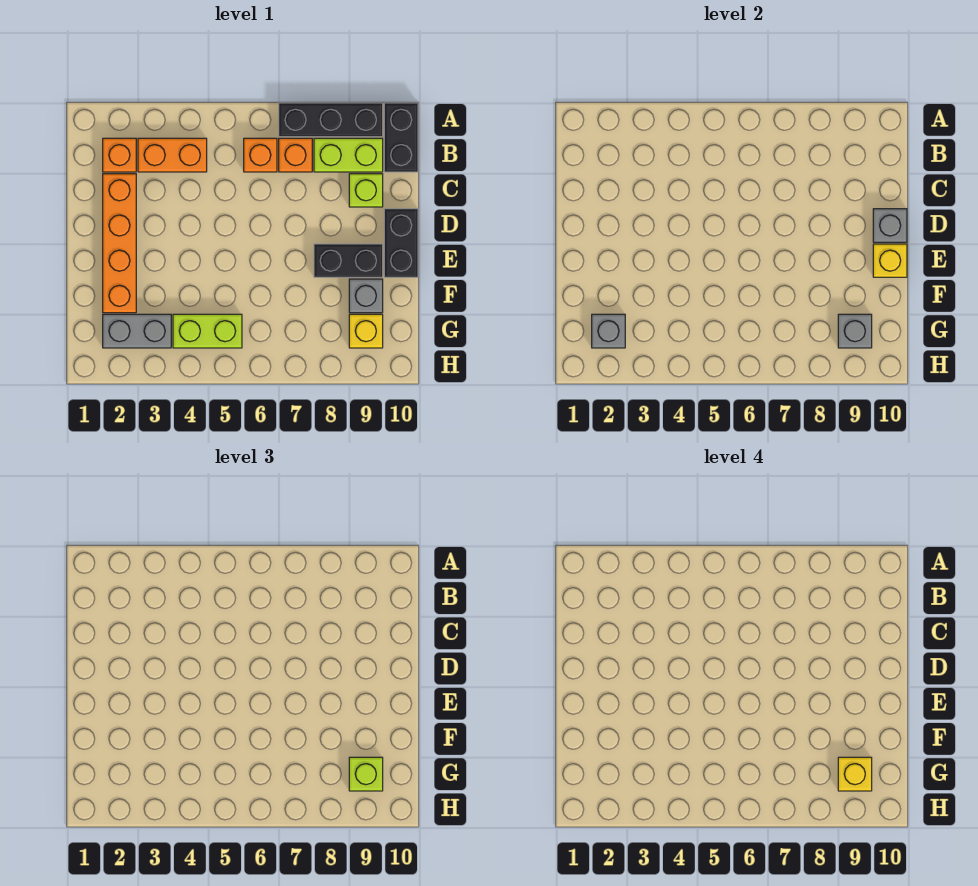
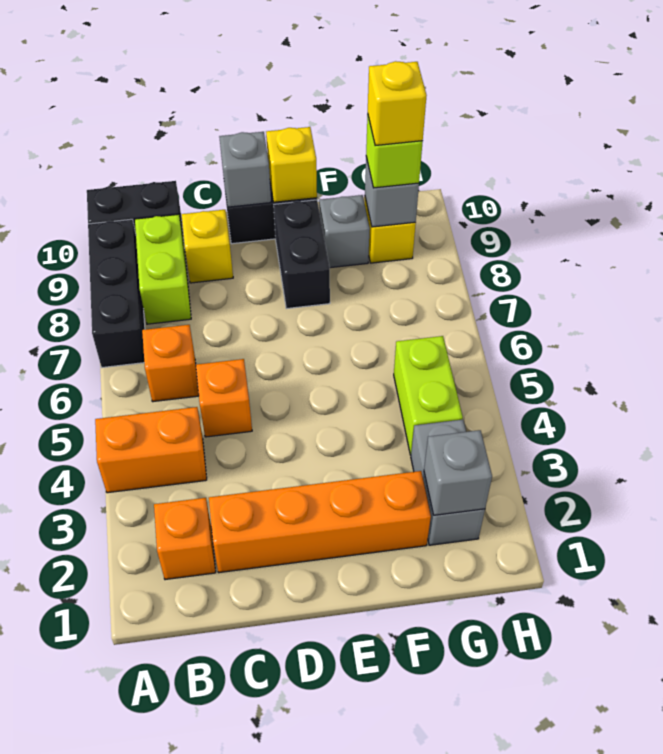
orange 1x2 brick [138,138,207,172] -> orange 1x2 brick turned to [95,407,207,493]
orange 1x1 brick [279,138,312,172] -> orange 1x1 brick moved to [196,359,252,437]
lime 1x1 brick [349,174,383,207] -> yellow 1x1 brick [181,210,233,283]

